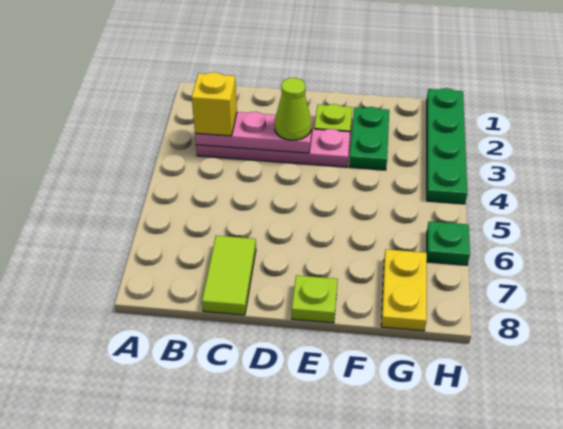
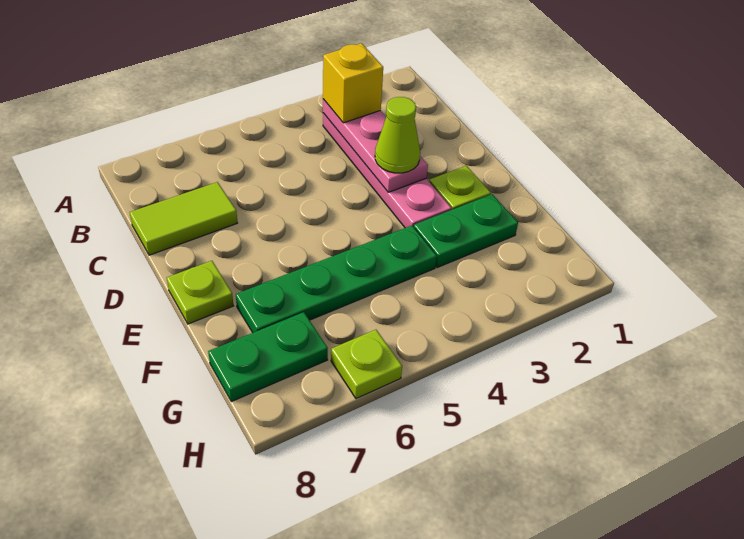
yellow 1x2 plate [381,249,427,331] -> green 1x2 plate [208,312,328,402]
green 1x4 plate [427,88,467,204] -> green 1x4 plate moved to [236,226,437,333]
green 1x1 plate [427,221,470,265] -> lime 1x1 plate [331,330,402,399]

